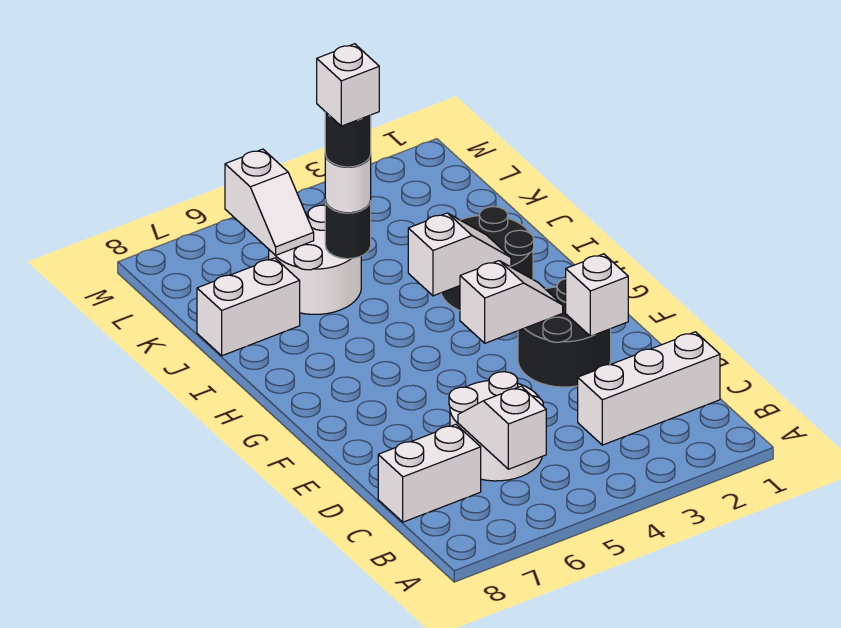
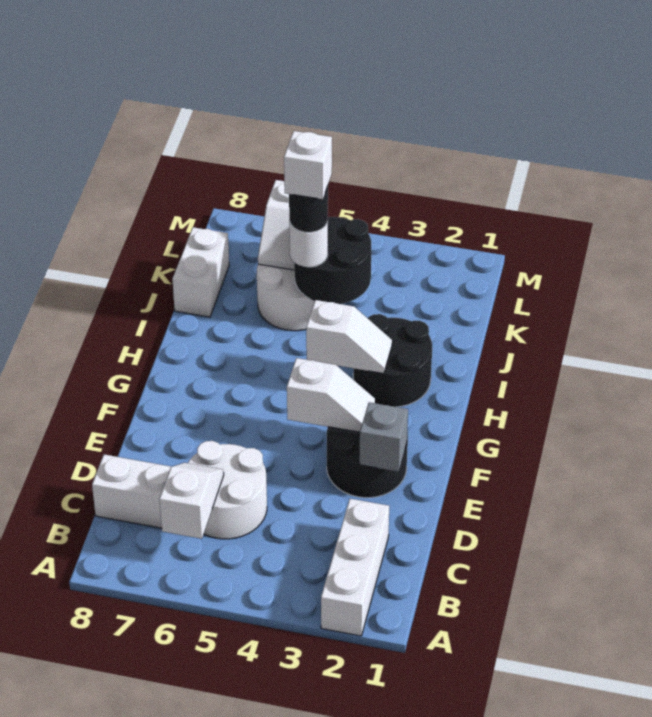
white 1x3 brick [578,332,720,445] -> white 1x3 brick turned to [321,499,389,636]
white 1x1 brick [566,254,628,336] -> grey 1x1 brick [359,402,408,472]
black 1x1 round brick [325,200,371,259] -> black 2x2 round brick [294,217,371,304]
white 1x2 brick [197,258,300,356] -> white 1x2 brick turned to [172,227,229,317]

